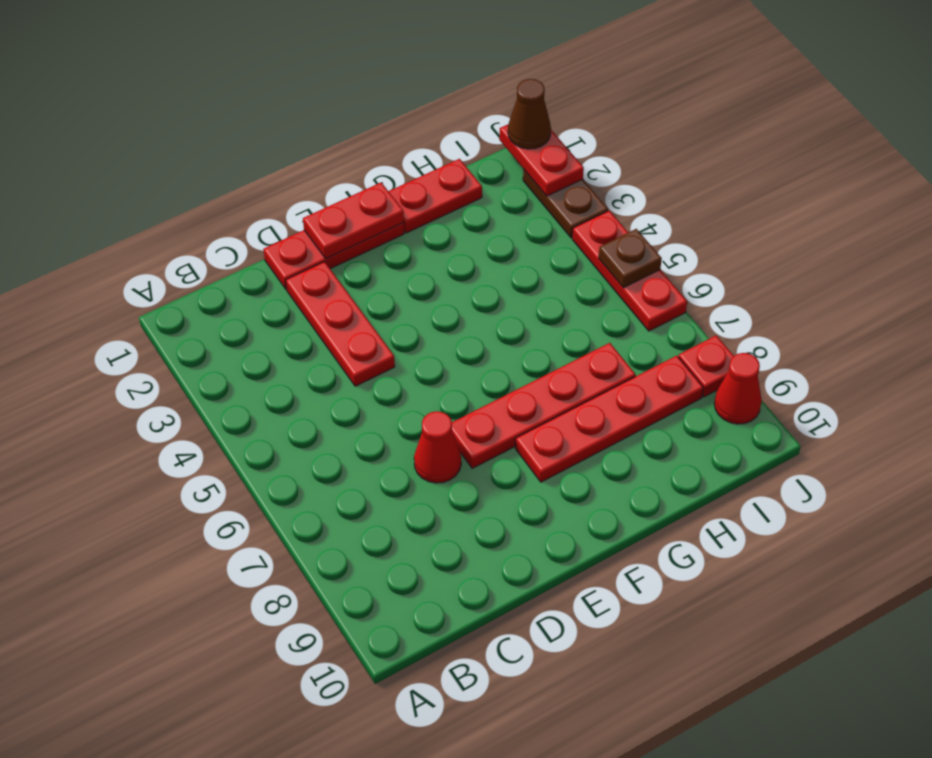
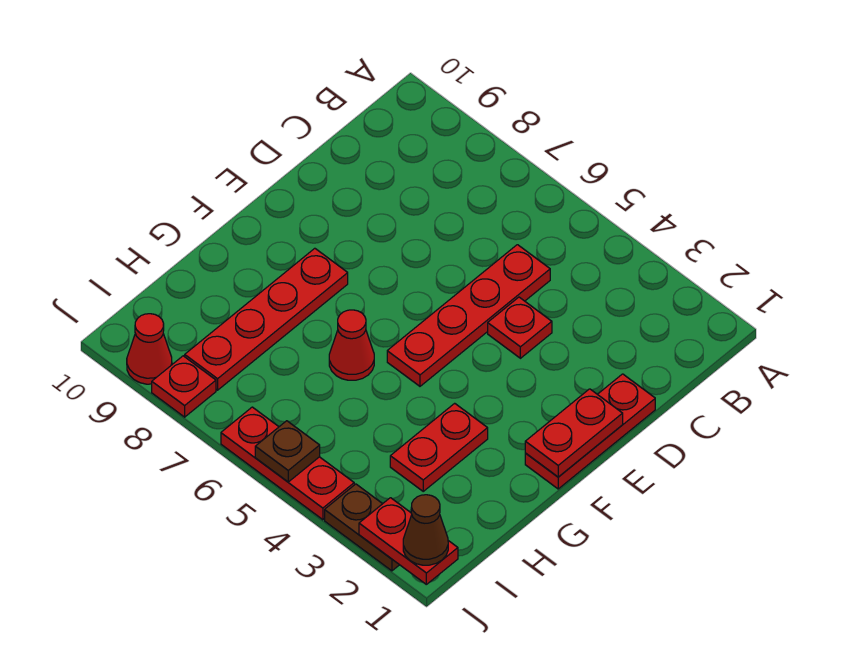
red 1x3 plate [286,262,395,386] -> red 1x1 plate [488,297,552,358]
red 1x1 cone [414,411,461,483] -> red 1x1 cone moved to [329,310,374,380]
red 1x4 plate [452,343,636,468] -> red 1x4 plate moved to [387,245,550,386]
red 1x2 plate [389,159,482,233] -> red 1x2 plate moved to [390,403,488,491]

